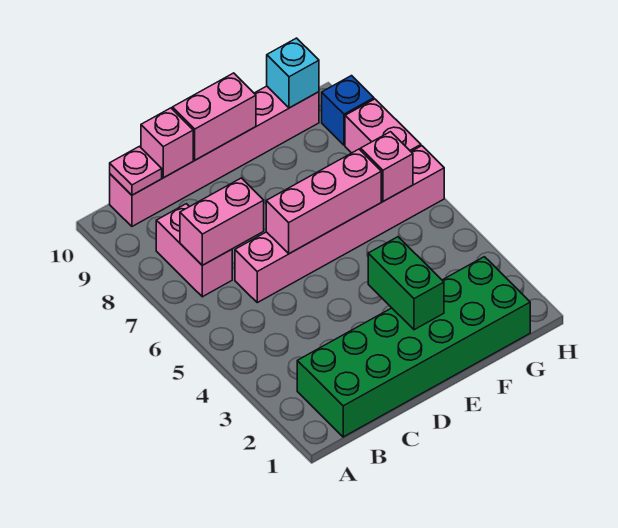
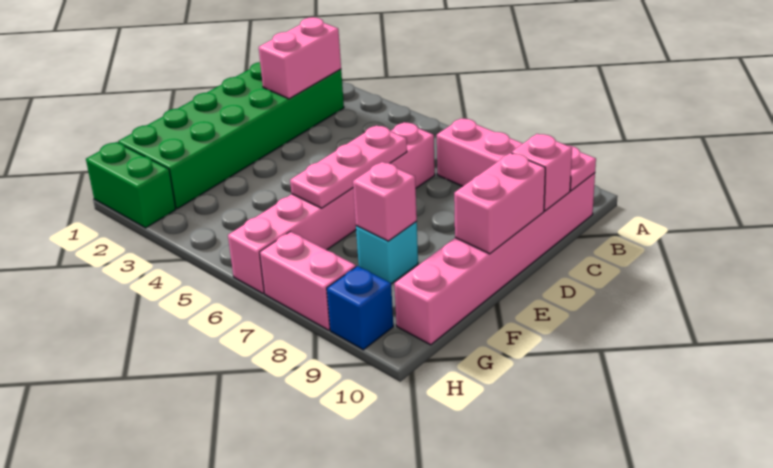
pink 1x2 brick [180,178,264,265] -> pink 1x2 brick moved to [259,17,341,99]
pink 1x3 brick [266,149,381,254] -> pink 1x3 plate [290,125,407,208]
green 1x2 brick [368,237,444,330] -> green 1x2 brick moved to [86,142,176,228]
pink 1x1 brick [361,132,413,201] -> pink 1x1 brick moved to [353,162,417,241]
cyan 1x1 brick [267,38,319,108] -> cyan 1x1 brick moved to [356,221,418,284]

